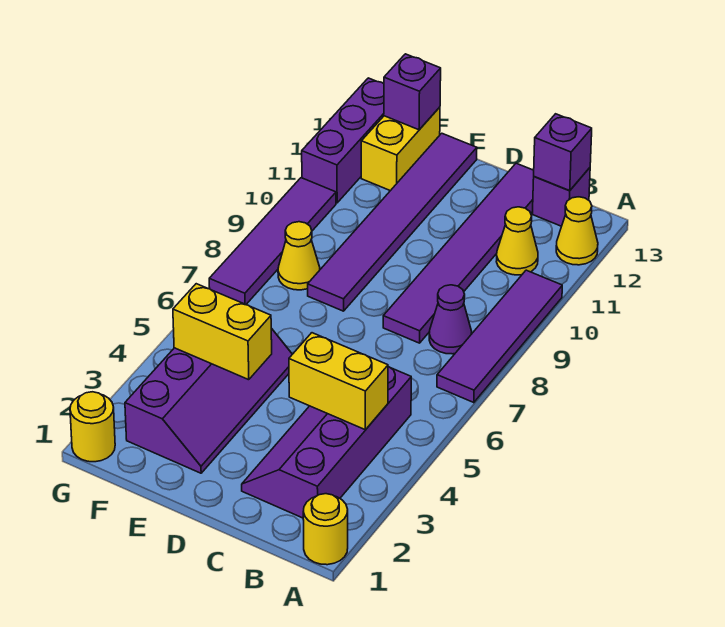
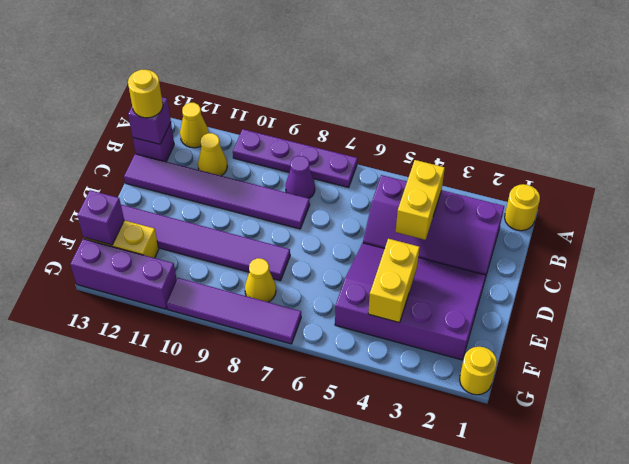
purple 1x4 tile [437,270,562,403] -> purple 1x4 plate [233,129,357,187]
none -> yellow 1x1 round brick [128,70,163,118]
purple 2x4 slope [125,328,292,473] -> purple 3x4 slope [335,243,486,360]

